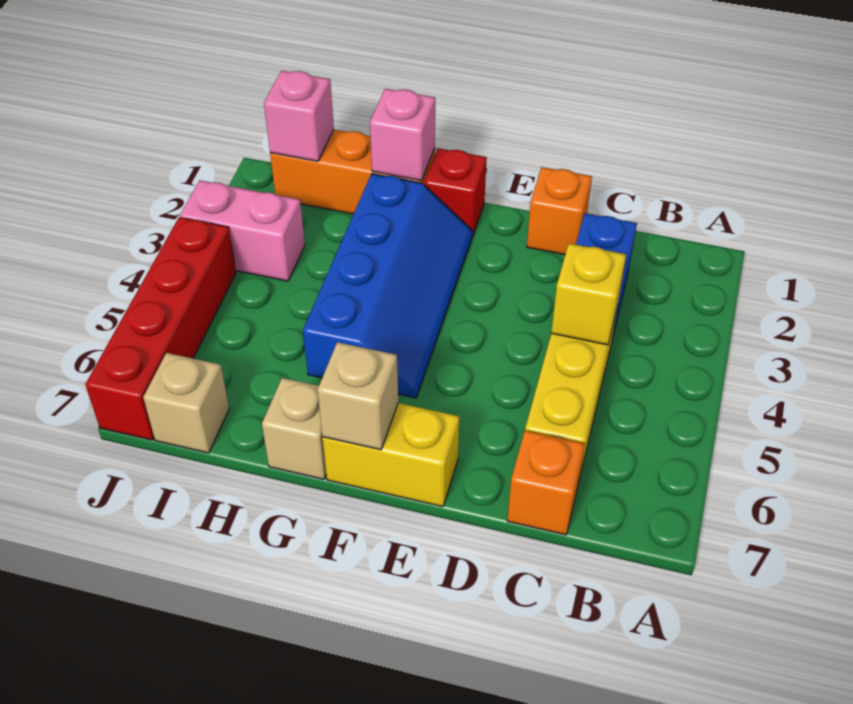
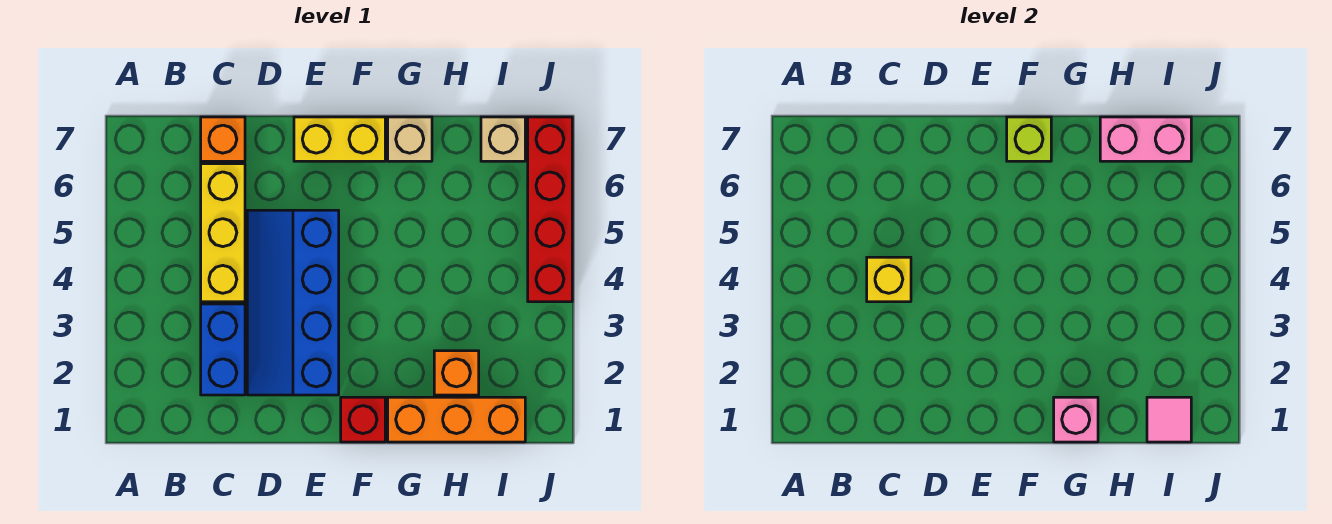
orange 1x1 brick [527,167,592,255] -> orange 1x1 brick moved to [434,351,479,395]
blue 2x4 slope [303,174,472,398] -> blue 2x4 slope moved to [247,210,339,395]
tan 1x1 brick [318,342,398,450] -> lime 1x1 brick [1007,117,1051,161]
pink 1x1 brick [264,71,334,161] -> pink 1x1 tile [1147,397,1191,442]
pink 1x2 brick [180,180,305,281] -> pink 1x2 brick moved to [1100,117,1191,161]

